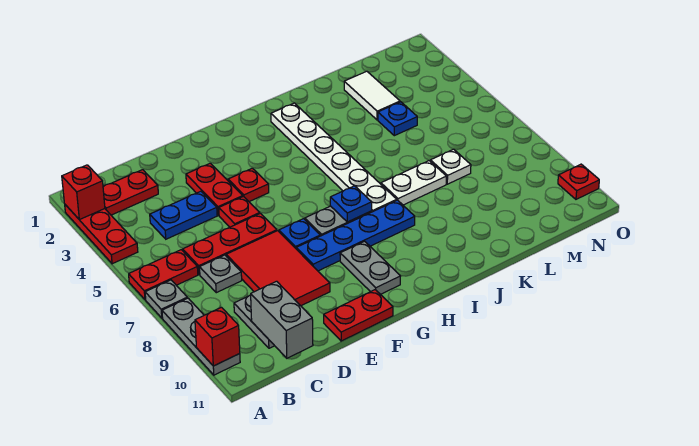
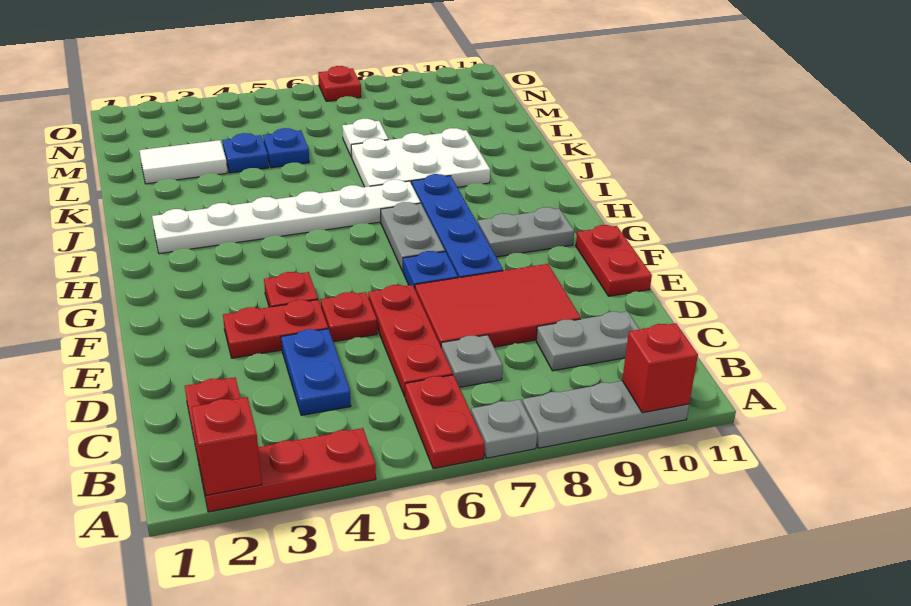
grey 1x2 brick [251,281,313,358] -> none
blue 1x1 plate [330,186,372,222] -> blue 1x1 plate moved to [263,128,309,168]
white 1x2 plate [381,161,446,205] -> white 2x3 plate [351,128,490,187]
red 1x1 plate [558,164,599,199] -> red 1x1 plate moved to [318,66,361,101]

